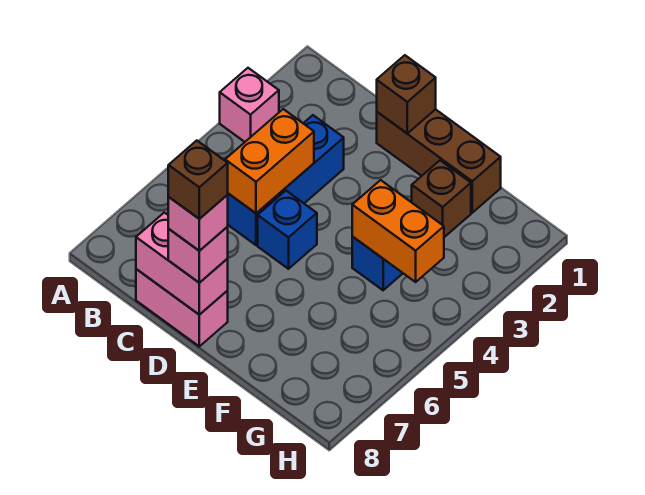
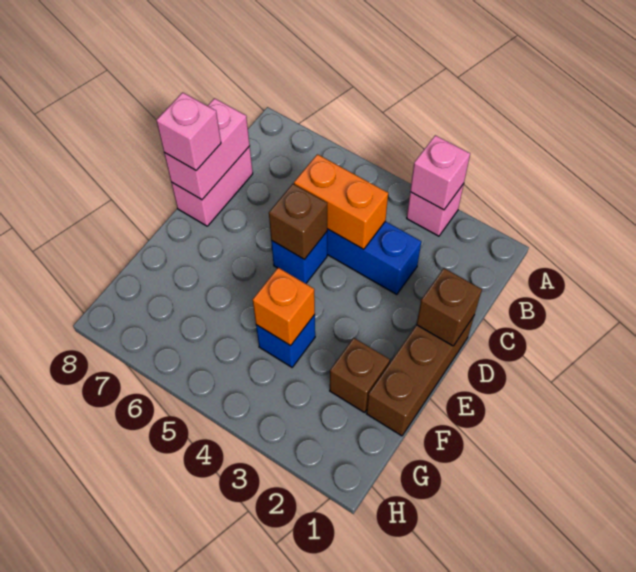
pink 1x1 brick [168,195,228,251] -> pink 1x1 brick moved to [410,135,470,210]
brown 1x1 brick [168,141,228,219] -> brown 1x1 brick moved to [269,184,327,260]
orange 1x2 brick [352,180,444,282] -> orange 1x1 brick [253,268,315,346]

